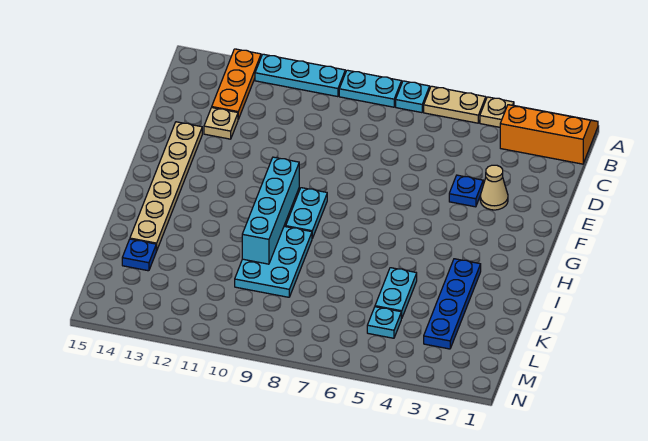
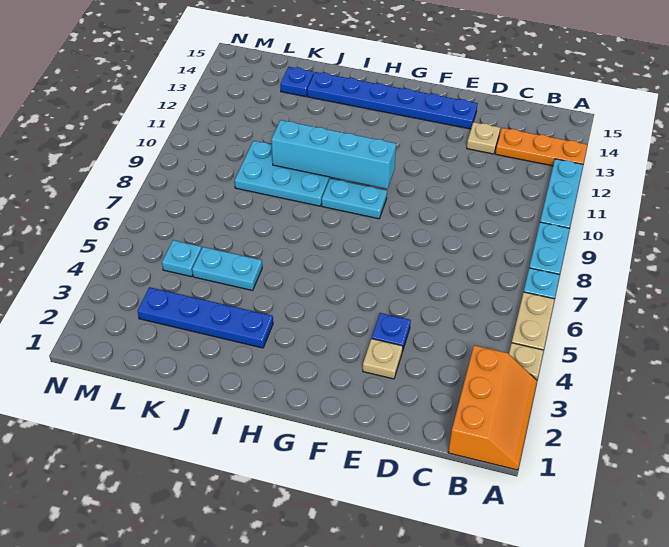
tan 1x1 cone [480,165,508,210] -> tan 1x1 plate [363,339,403,379]
tan 1x6 plate [130,122,202,251] -> blue 1x6 plate [307,72,478,129]

